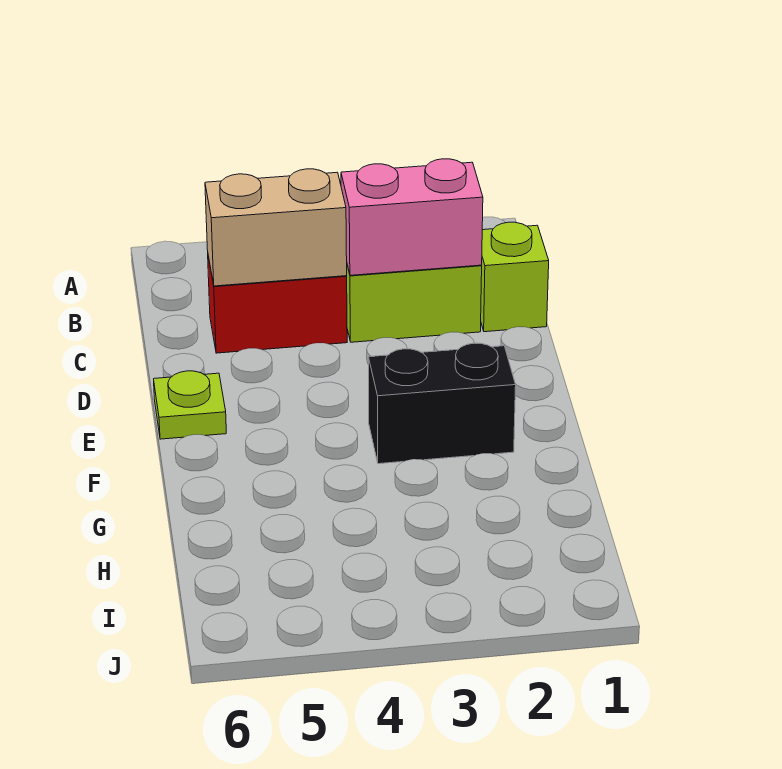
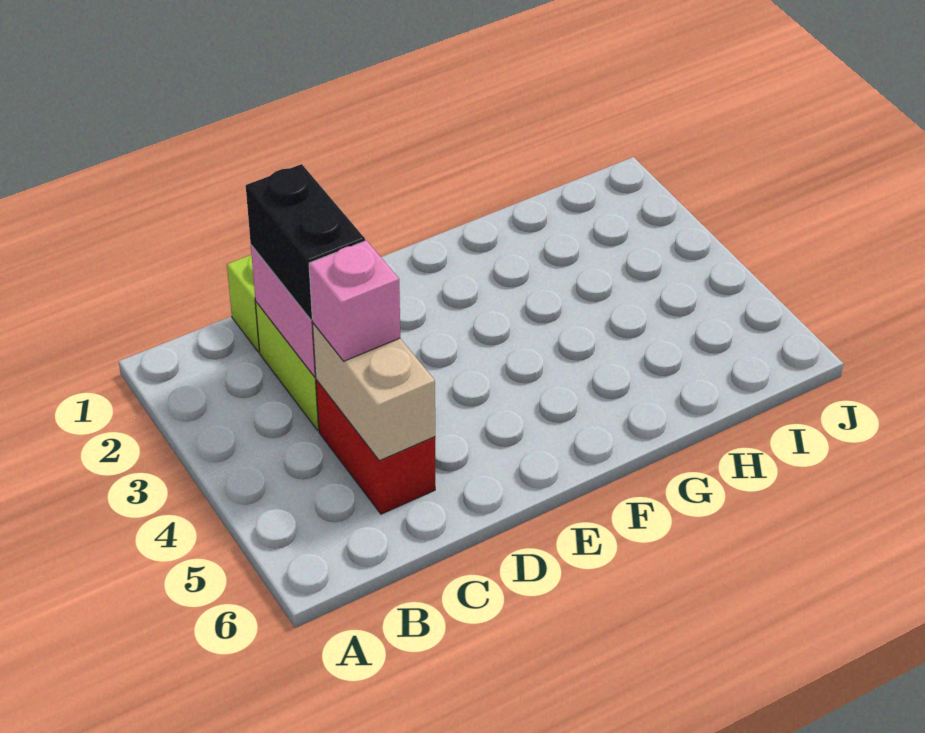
none -> pink 1x1 brick [309,241,400,361]
lime 1x1 plate [154,371,226,439] -> none
black 1x2 brick [368,343,516,464] -> black 1x2 brick moved to [246,164,365,320]

